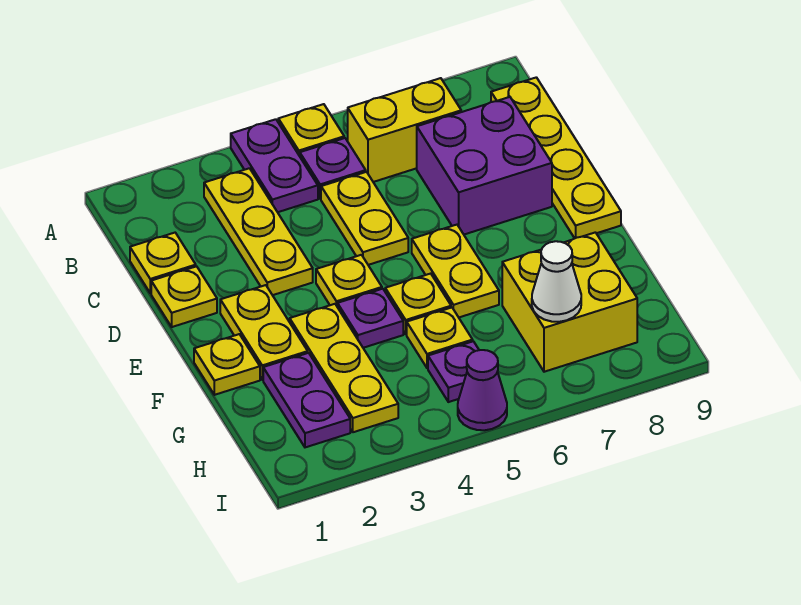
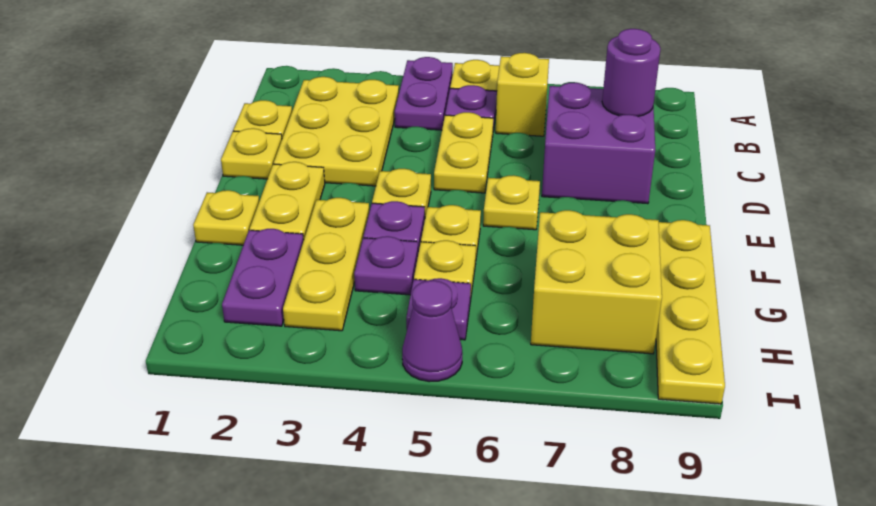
yellow 1x3 plate [204,168,313,295] -> yellow 2x3 plate [274,77,399,186]
yellow 1x2 brick [348,78,461,182] -> yellow 1x1 brick [496,53,549,136]
yellow 1x4 plate [491,77,621,238] -> yellow 1x4 plate moved to [656,220,725,404]
none -> purple 1x1 round brick [602,29,661,116]
yellow 1x2 plate [412,225,499,317] -> yellow 1x1 plate [483,175,540,230]
none -> purple 1x1 plate [354,236,418,295]
white 1x1 cone [532,241,581,322] -> none

